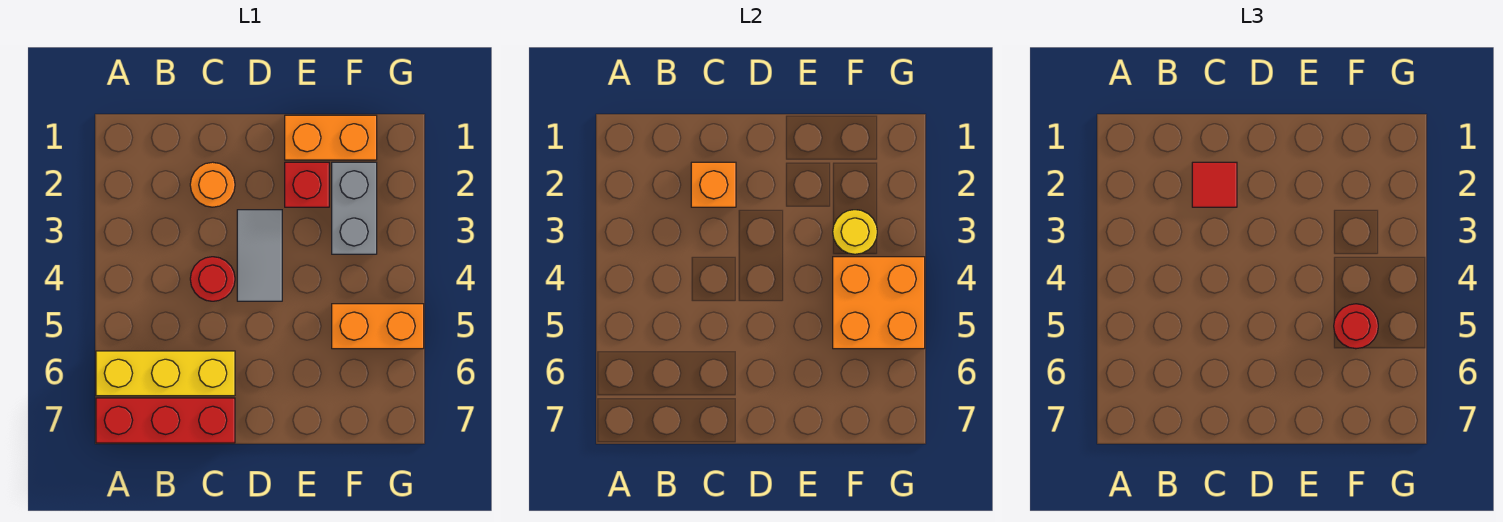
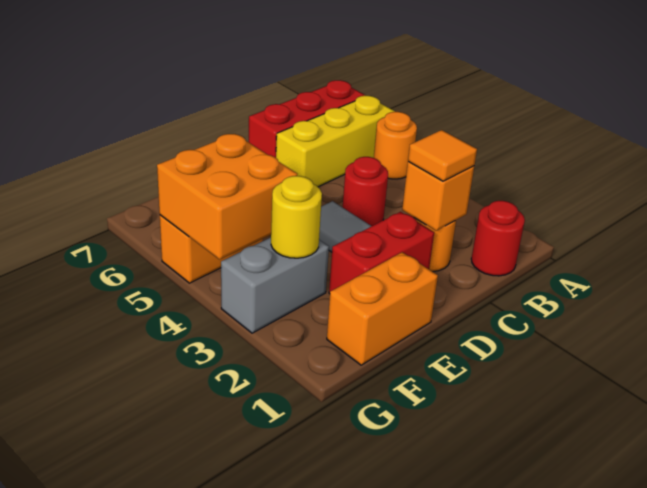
none -> orange 1x1 round brick [374,112,417,179]
red 1x1 tile [1192,162,1237,207] -> orange 1x1 tile [408,130,477,181]
red 1x1 brick [285,162,329,207] -> red 1x2 brick [329,212,434,294]
grey 1x2 brick [332,162,377,254] -> grey 1x2 brick turned to [221,237,329,333]
red 1x1 round brick [1334,304,1378,349] -> red 1x1 round brick moved to [471,201,525,276]

